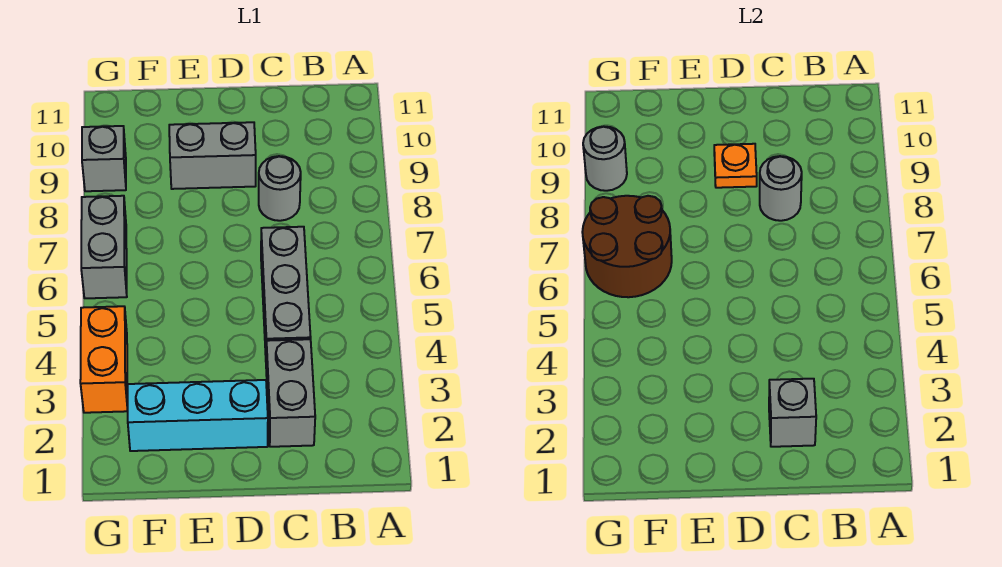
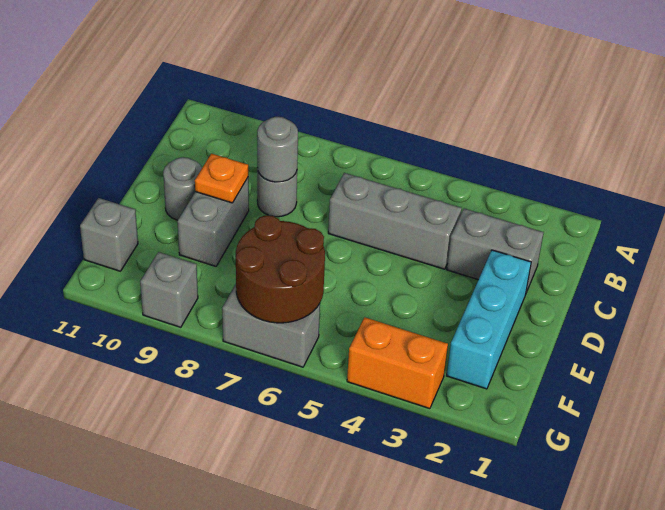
grey 1x1 brick [769,379,816,447] -> grey 1x1 brick moved to [80,198,138,271]
grey 1x1 round brick [583,127,627,191] -> grey 1x1 round brick moved to [163,157,202,220]

